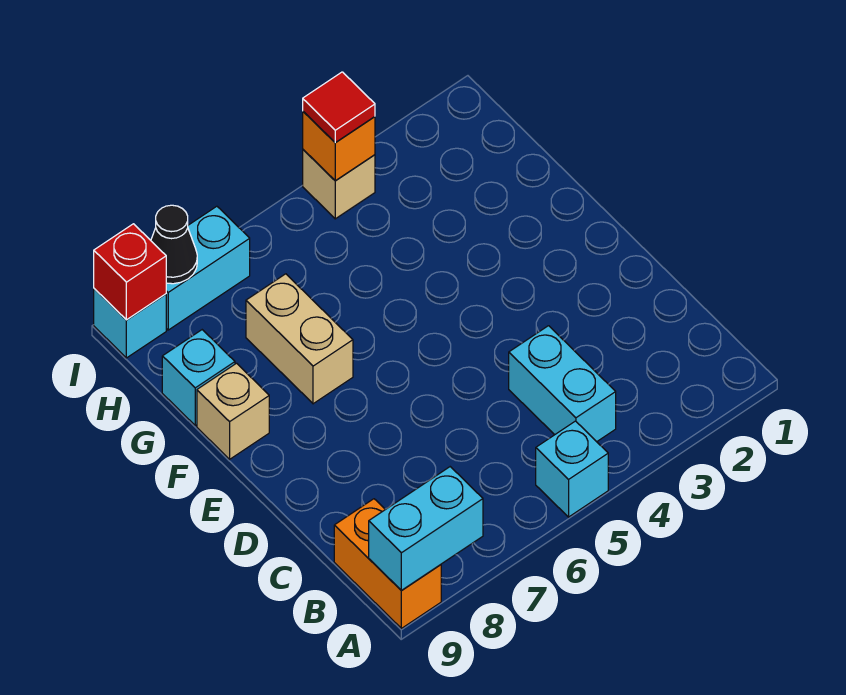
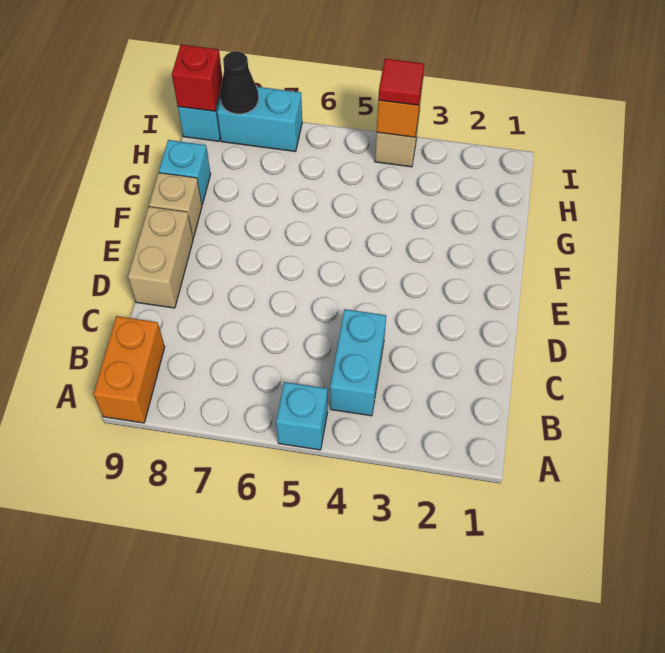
cyan 1x2 brick [369,467,483,591] -> none
tan 1x2 brick [246,274,353,404] -> tan 1x2 brick moved to [128,207,193,308]

